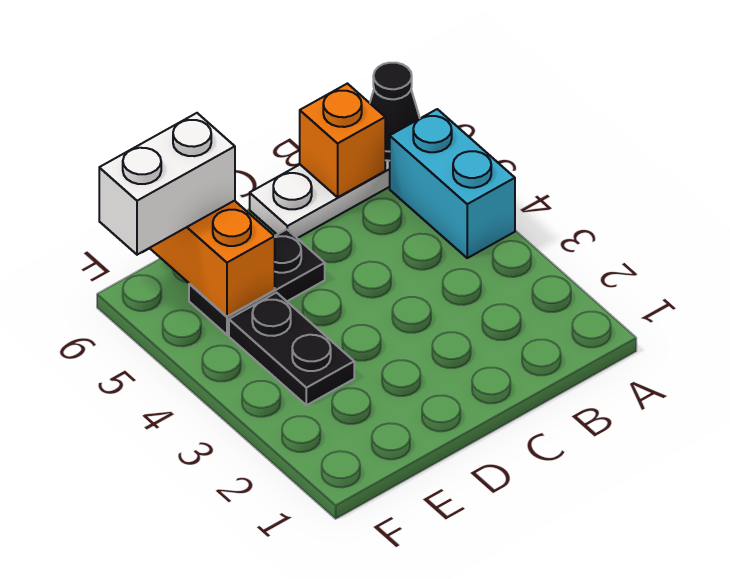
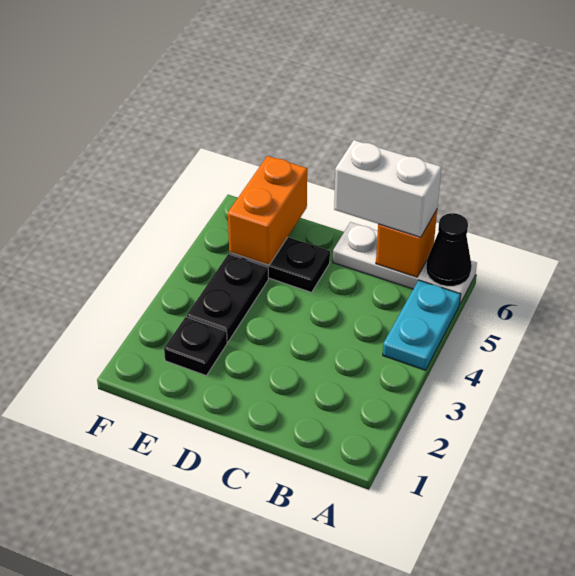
cyan 1x2 brick [390,109,515,258] -> cyan 1x2 plate [383,280,461,370]
none -> black 1x1 plate [164,317,227,375]
white 1x2 brick [99,113,235,255] -> white 1x2 brick moved to [334,140,441,237]

